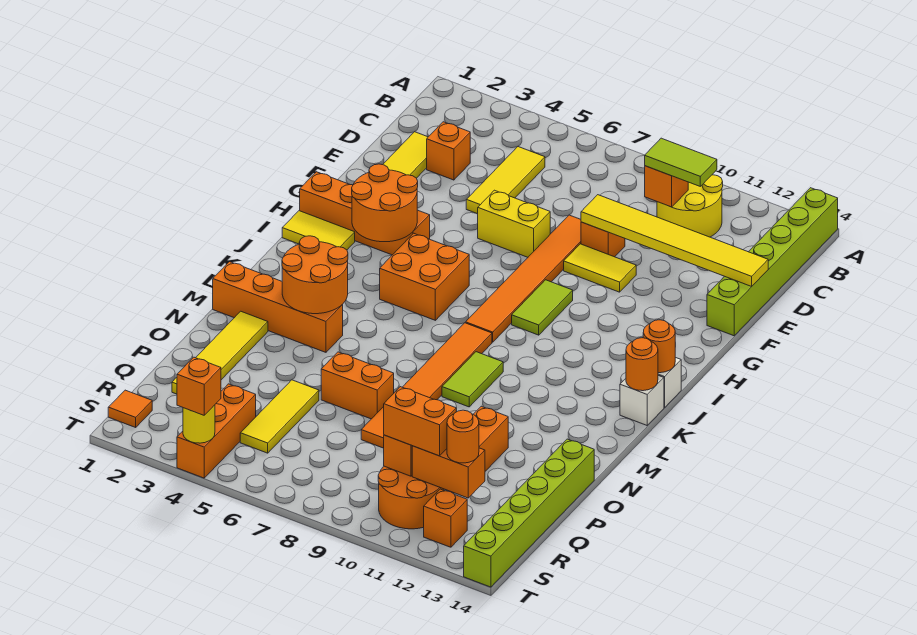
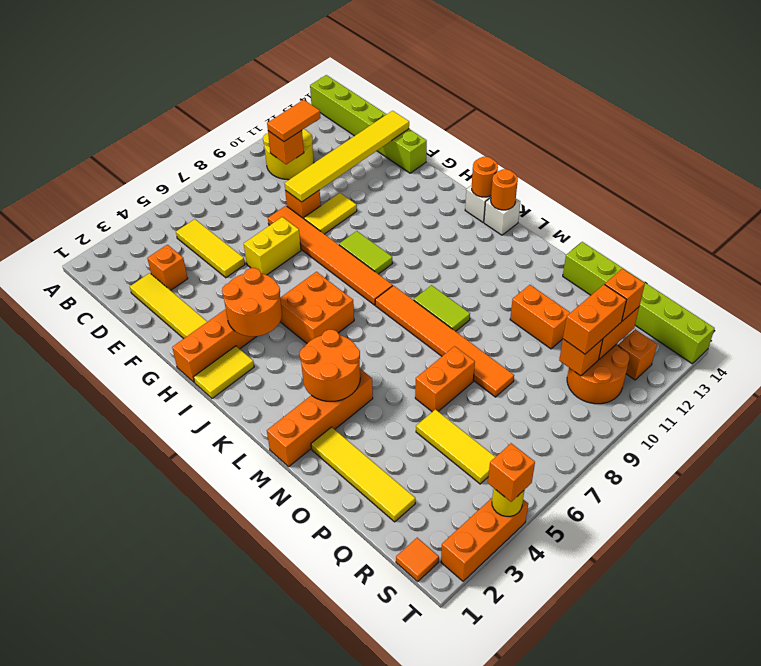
lime 1x2 tile [645,138,717,186] -> orange 1x2 tile [267,100,321,142]
orange 1x3 brick [177,384,256,478] -> orange 1x3 brick turned to [441,498,528,581]
orange 1x1 round brick [447,410,479,463] -> orange 1x1 brick [605,269,645,321]

